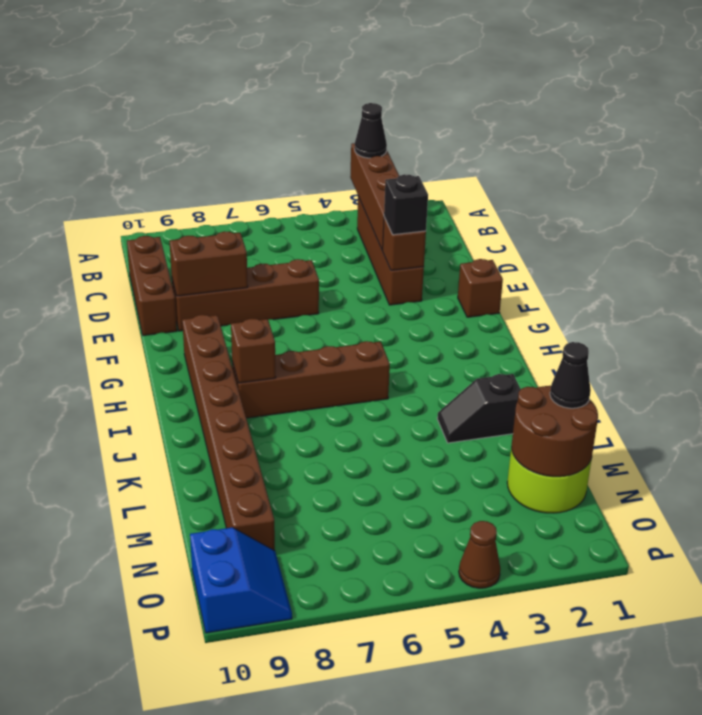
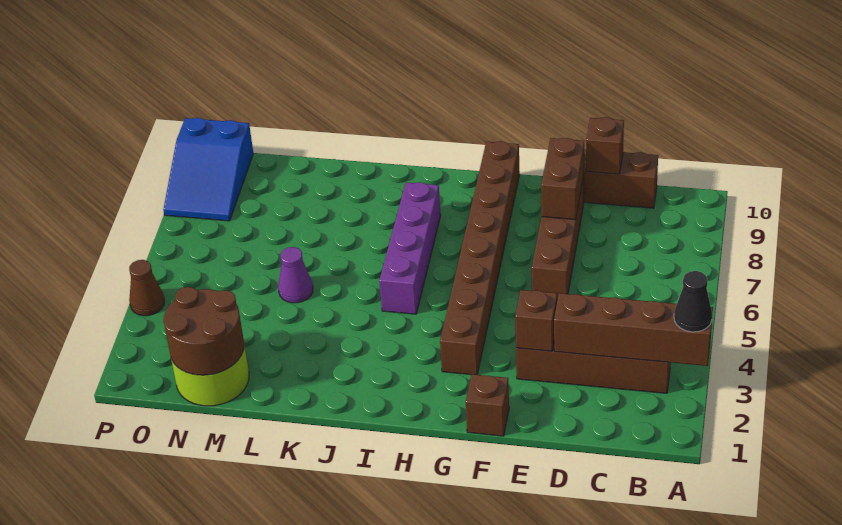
black 1x1 brick [384,174,428,235] -> none
brown 1x8 brick [182,315,275,550] -> brown 1x8 brick turned to [440,141,520,375]
brown 1x4 brick [232,341,390,418] -> purple 1x4 brick [379,182,441,314]
brown 1x1 brick [231,319,276,383] -> brown 1x1 brick moved to [586,117,624,174]
black 1x2 slope [437,374,521,443] -> none
none -> purple 1x1 cone [278,247,313,303]
black 1x1 cone [550,342,591,408] -> none
blue 2x2 slope [190,527,292,633] -> blue 2x3 slope [163,118,253,221]

